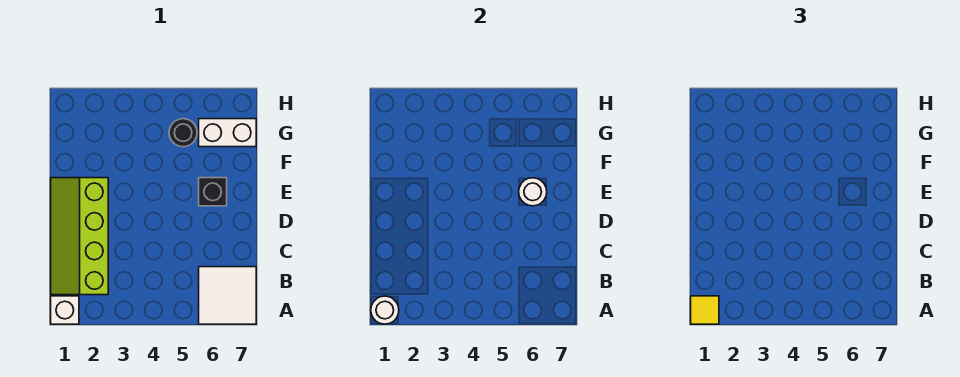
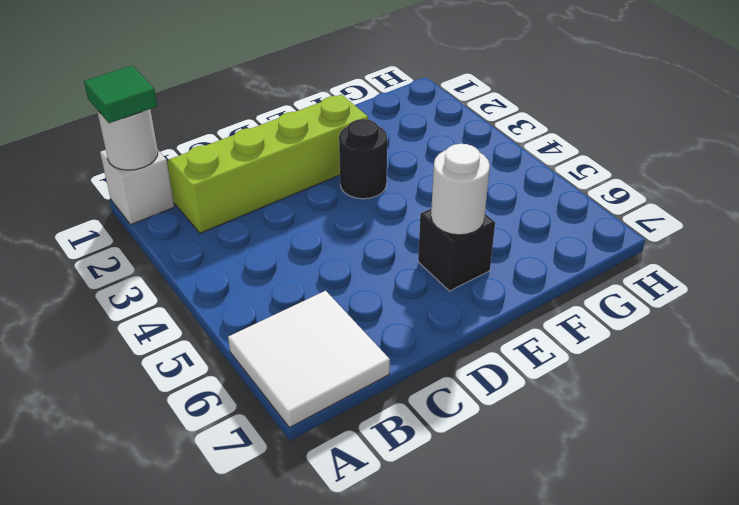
yellow 1x1 tile [691,296,719,324] -> green 1x1 tile [84,65,157,123]
black 1x1 round brick [169,119,197,147] -> black 1x1 round brick moved to [339,119,387,199]
white 1x2 brick [199,119,256,147] -> none

